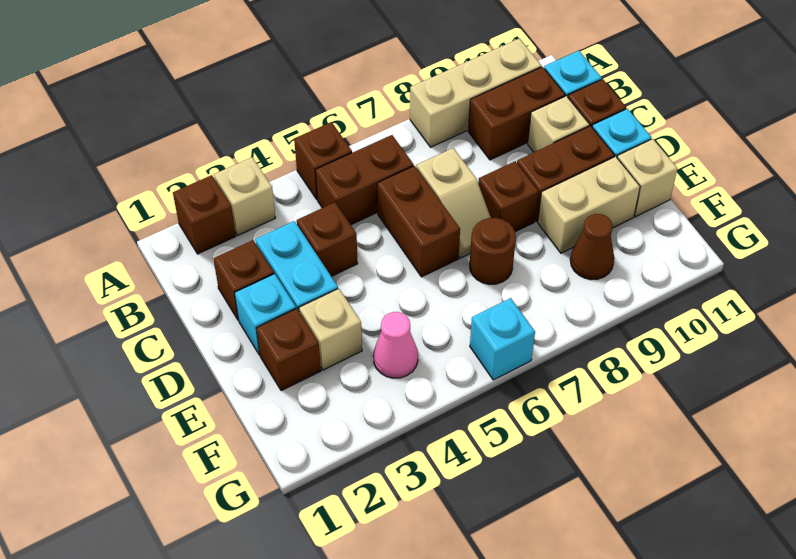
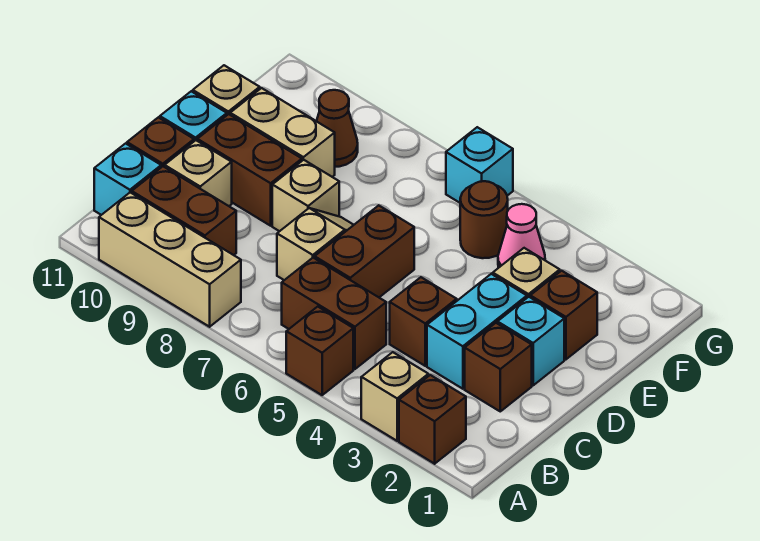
brown 1x1 brick [478,161,539,232] -> tan 1x1 brick [272,160,339,231]
brown 1x1 round brick [470,218,516,284] -> brown 1x1 round brick moved to [460,181,508,258]

